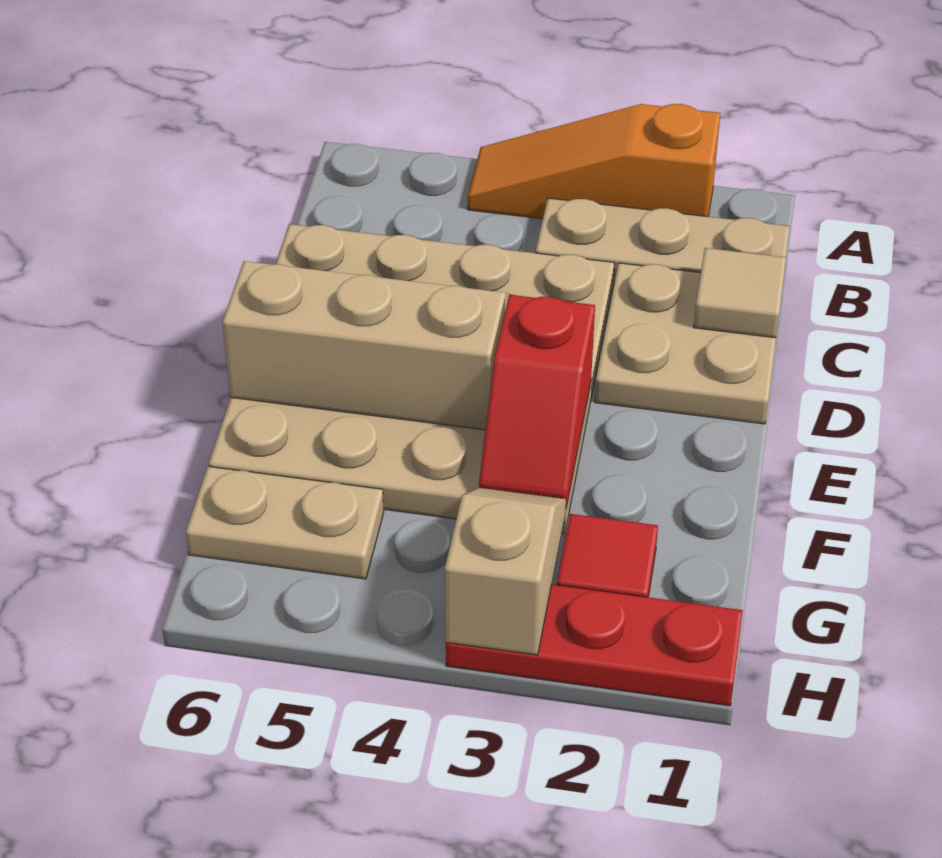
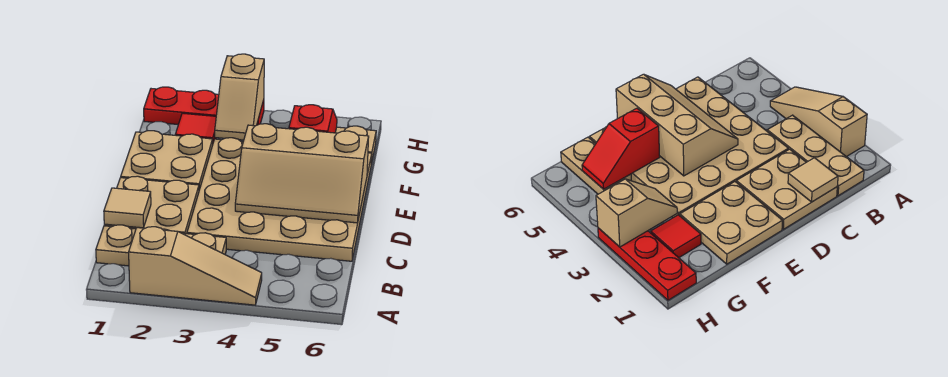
orange 1x3 slope [468,104,720,219] -> tan 1x3 slope [129,227,262,305]
none -> tan 2x2 plate [121,131,213,190]
red 1x2 slope [479,295,595,507] -> red 1x2 slope moved to [289,105,337,133]

